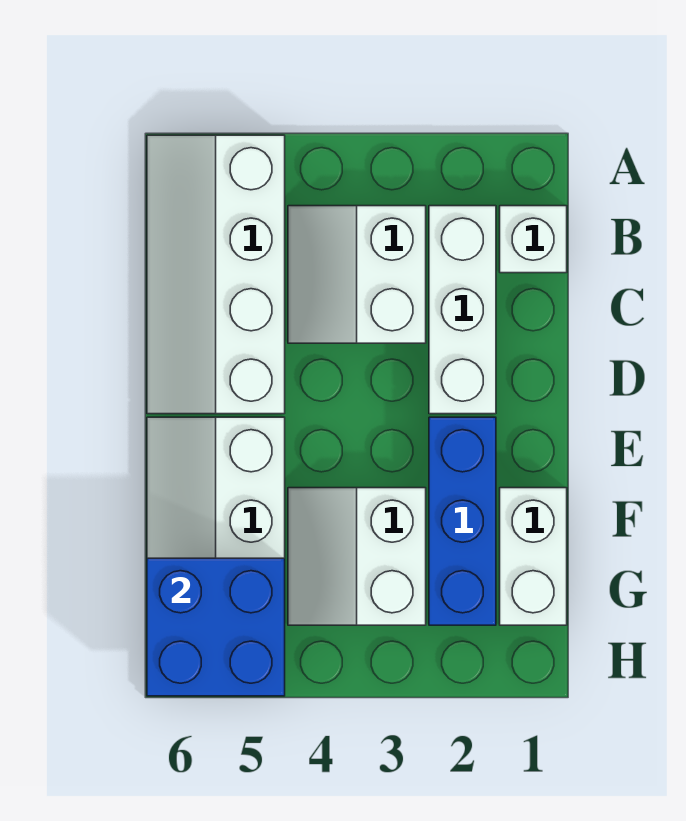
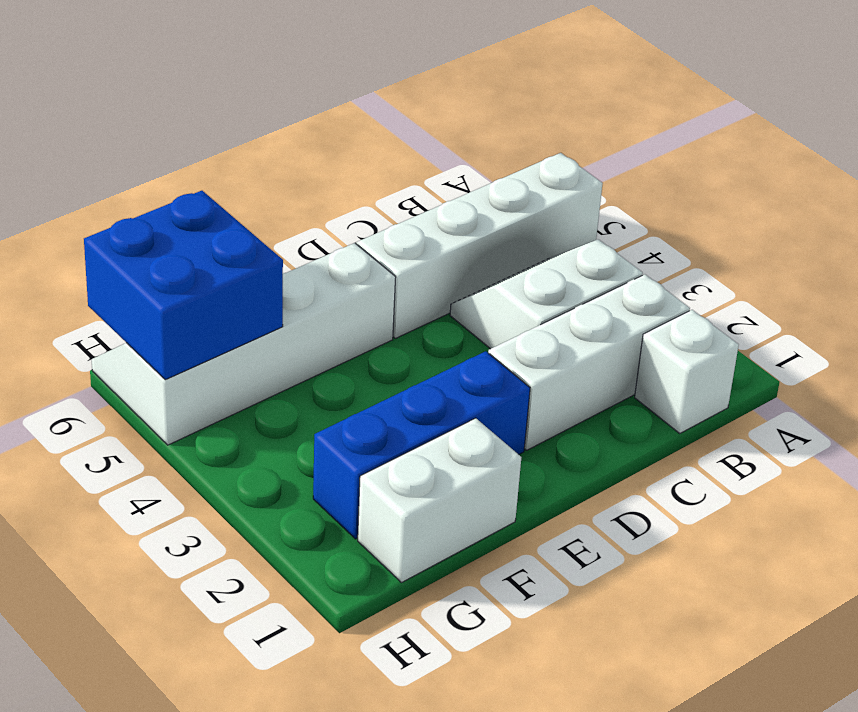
white 2x2 slope [288,488,426,625] -> none

